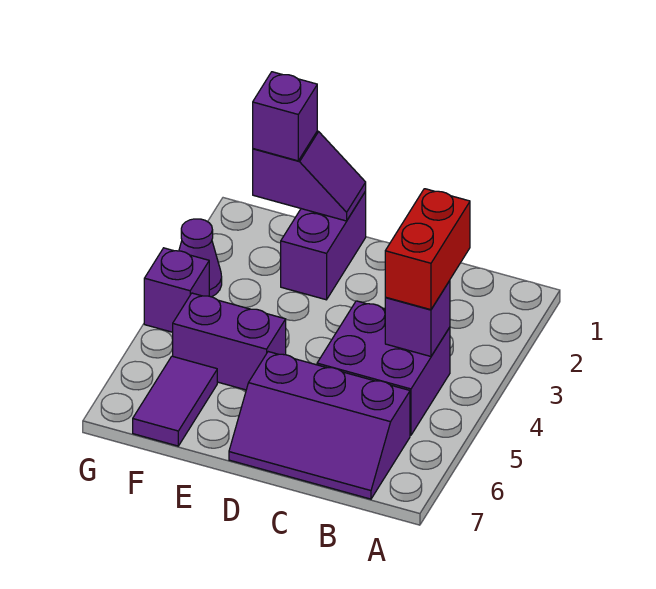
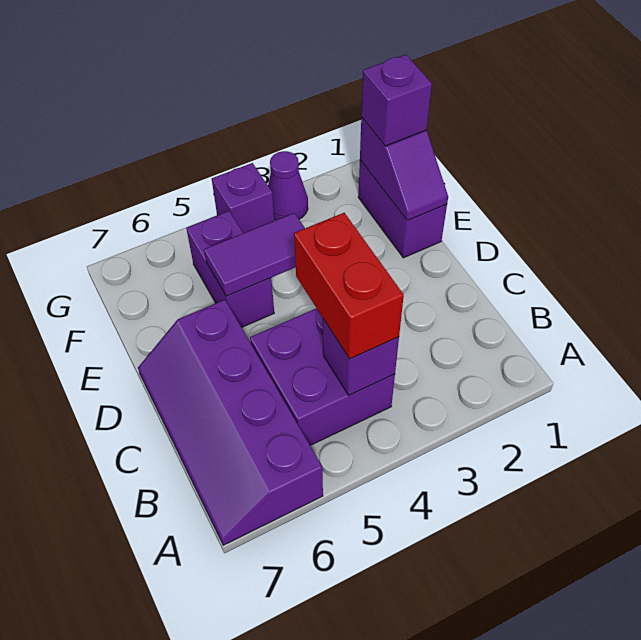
red 1x2 brick [385,189,470,310] -> red 1x2 brick turned to [294,213,404,359]
purple 2x3 slope [229,352,410,499] -> purple 2x4 slope [138,300,323,545]
purple 1x2 brick [281,192,366,300] -> purple 1x2 brick turned to [358,160,447,258]
purple 1x2 tile [133,356,217,446] -> purple 1x2 tile moved to [204,213,305,296]

